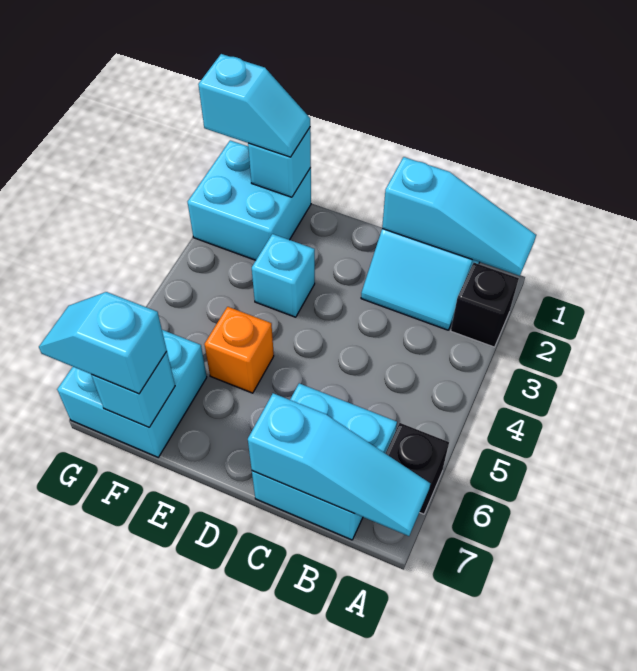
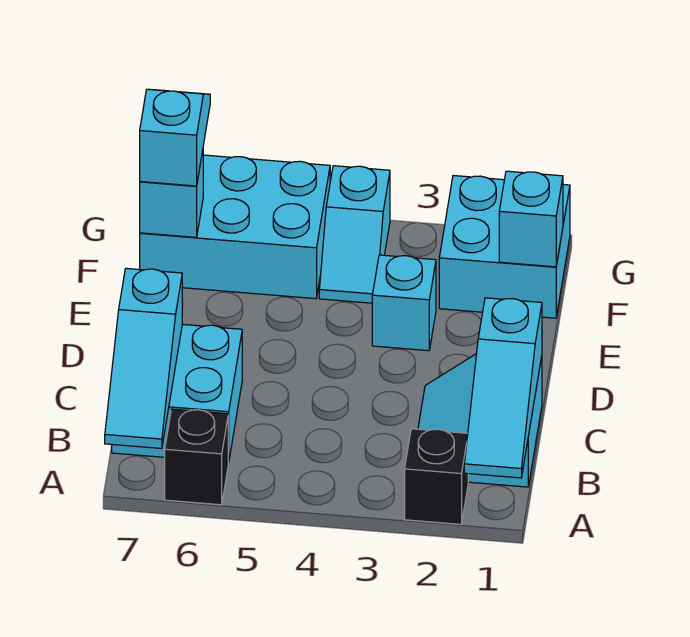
orange 1x1 brick [204,307,274,393] -> none
cyan 1x2 slope [198,54,310,157] -> cyan 1x2 slope moved to [319,166,390,303]
cyan 2x2 brick [57,330,207,457] -> cyan 2x3 brick [140,155,330,299]

